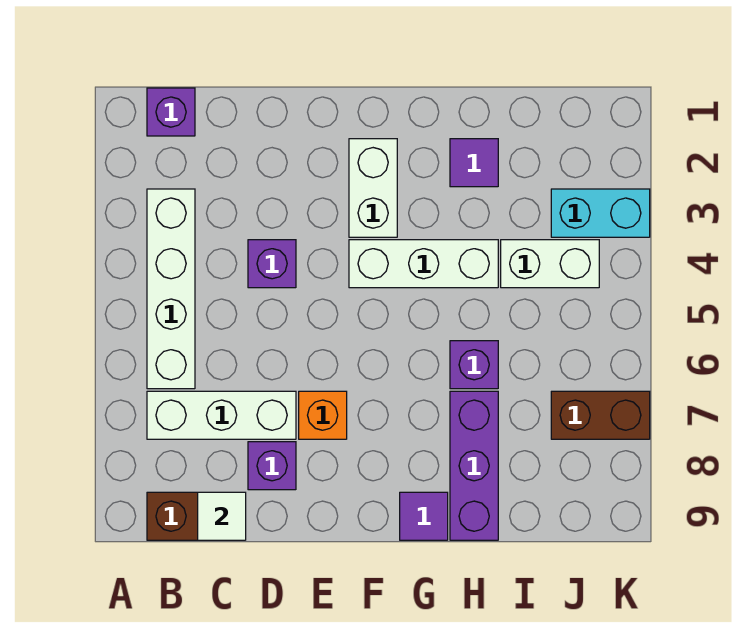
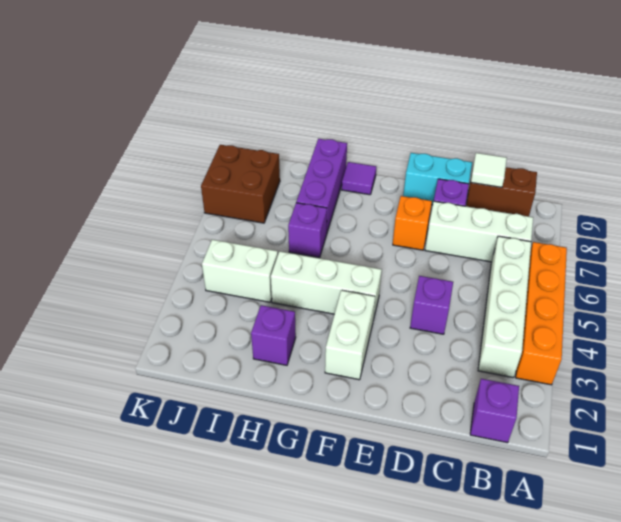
none -> orange 1x4 brick [516,242,567,385]
purple 1x1 tile [450,139,498,187] -> purple 1x1 brick [251,305,296,365]
cyan 1x2 brick [551,189,650,237] -> cyan 1x2 brick moved to [403,153,472,205]
brown 1x2 brick [551,391,650,439] -> brown 2x2 brick [201,145,280,223]

